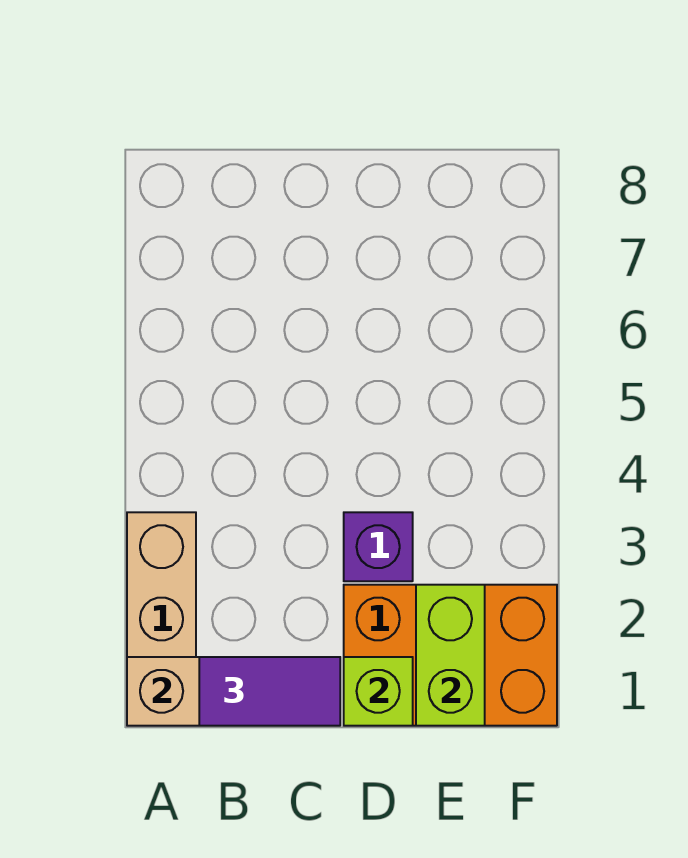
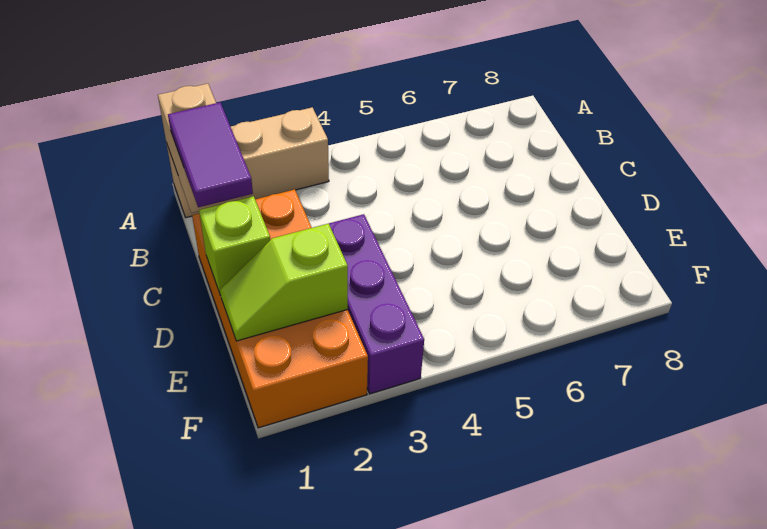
orange 2x3 brick [344,585,557,726] -> orange 2x4 brick [192,189,368,428]
purple 1x1 brick [344,512,413,581] -> purple 1x3 brick [329,214,424,394]
lime 1x2 brick [416,585,485,726] -> lime 1x2 slope [220,224,348,341]

